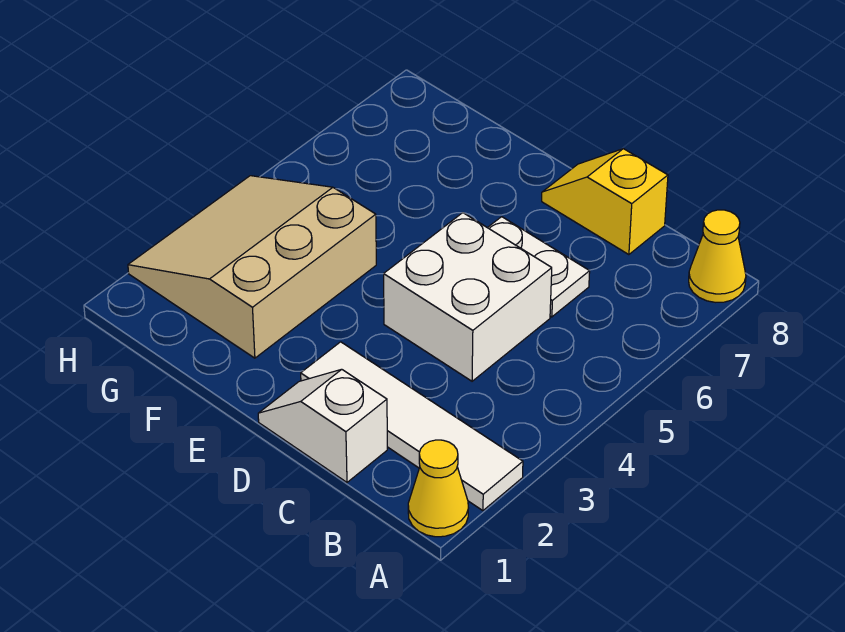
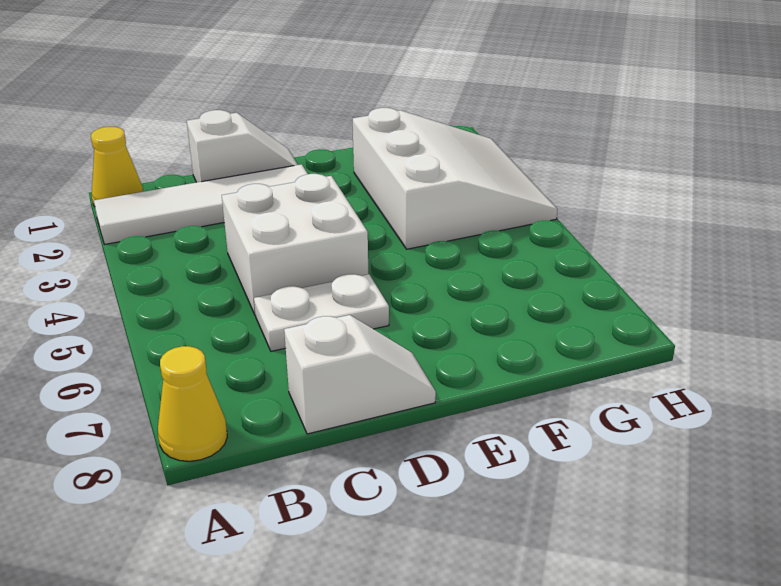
yellow 1x2 slope [542,149,668,255] -> white 1x2 slope [284,315,436,434]
tan 3x3 slope [128,176,376,358] -> white 3x3 slope [353,108,558,249]

